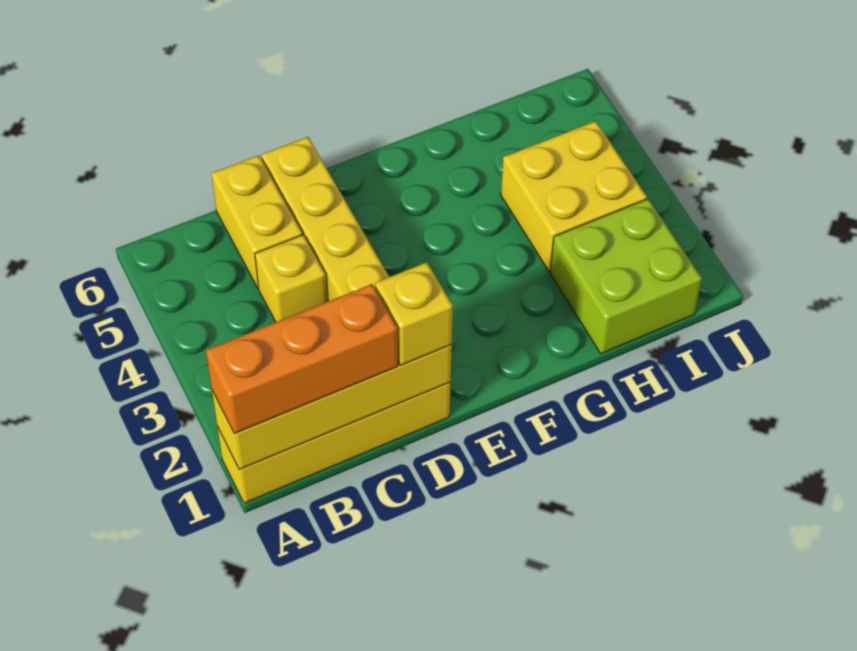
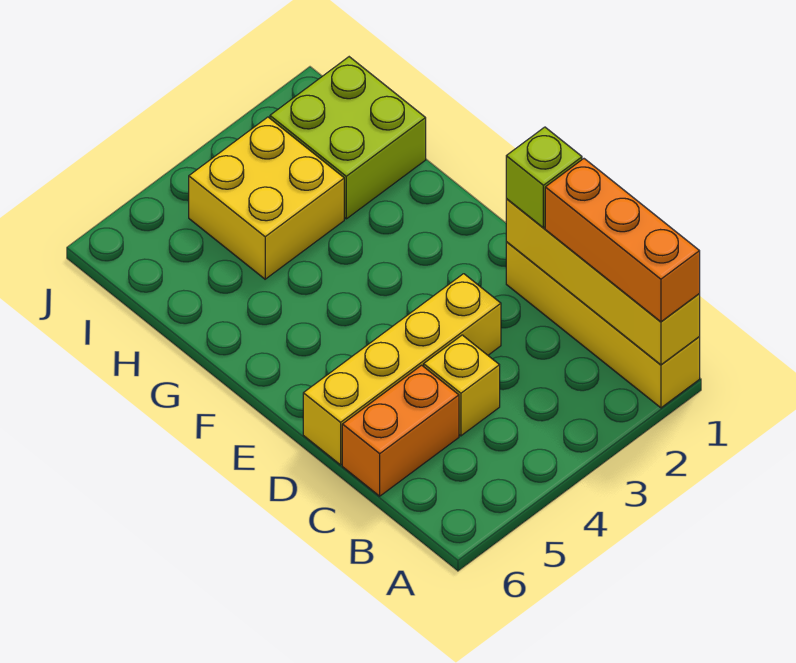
yellow 1x2 brick [211,155,302,288] -> orange 1x2 brick [342,365,459,496]
yellow 1x1 brick [375,262,453,365] -> lime 1x1 brick [506,127,582,228]

